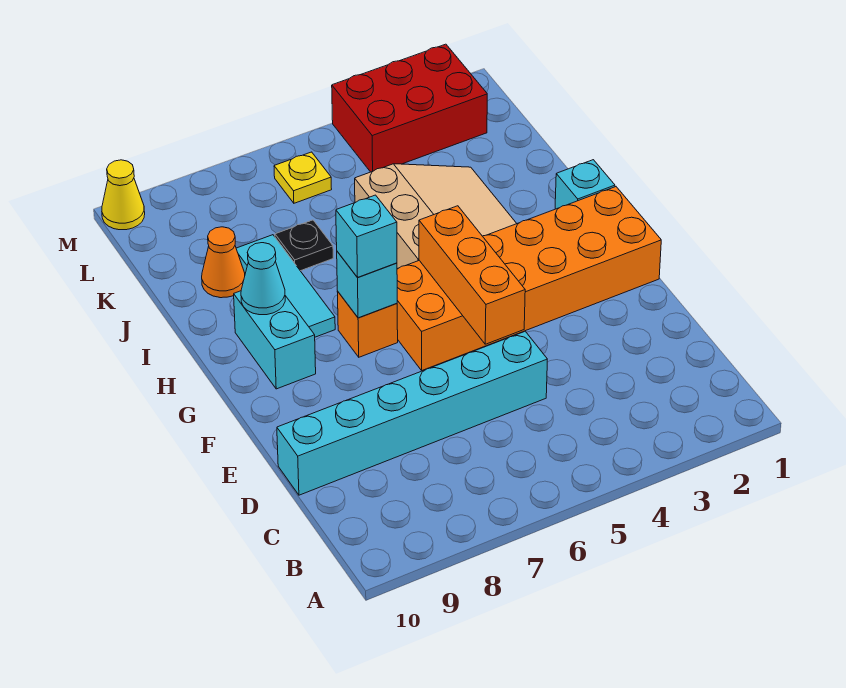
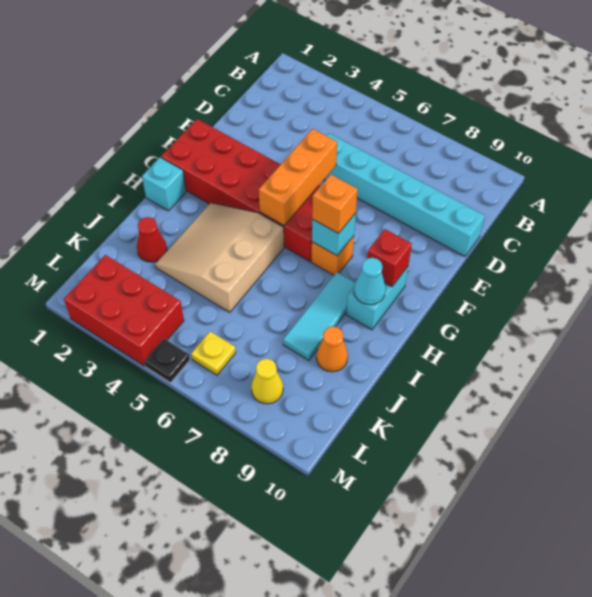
orange 2x6 brick [397,187,661,370] -> red 2x6 brick [161,119,320,262]
cyan 1x1 brick [336,195,397,278] -> orange 1x1 brick [312,175,358,234]
none -> red 1x1 brick [367,229,412,287]
none -> red 1x1 cone [137,217,167,262]
black 1x1 plate [275,220,333,271] -> black 1x1 plate moved to [145,339,190,383]
yellow 1x1 cone [102,160,145,230] -> yellow 1x1 cone moved to [251,359,283,404]

